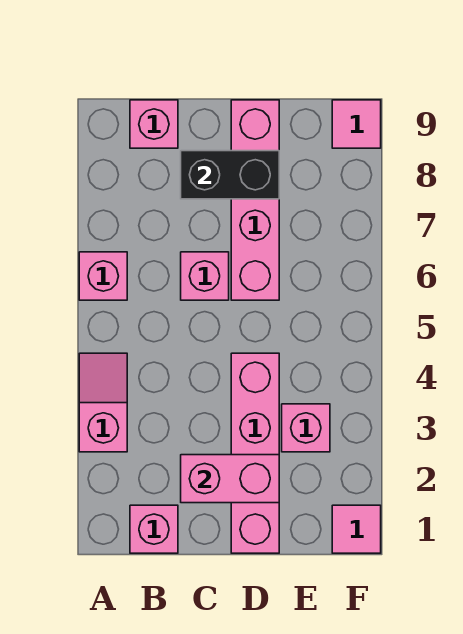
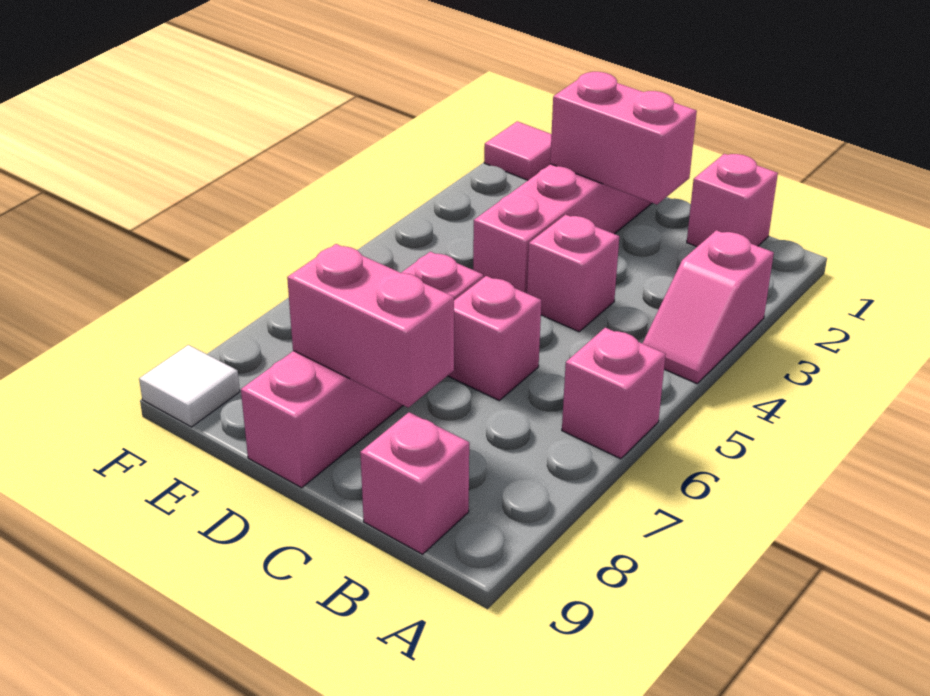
black 1x2 brick [181,151,279,199] -> pink 1x2 brick [287,244,454,407]
pink 1x1 brick [282,404,330,452] -> pink 1x1 brick moved to [527,215,619,332]
pink 1x1 tile [332,100,381,148] -> white 1x1 tile [139,345,240,427]

